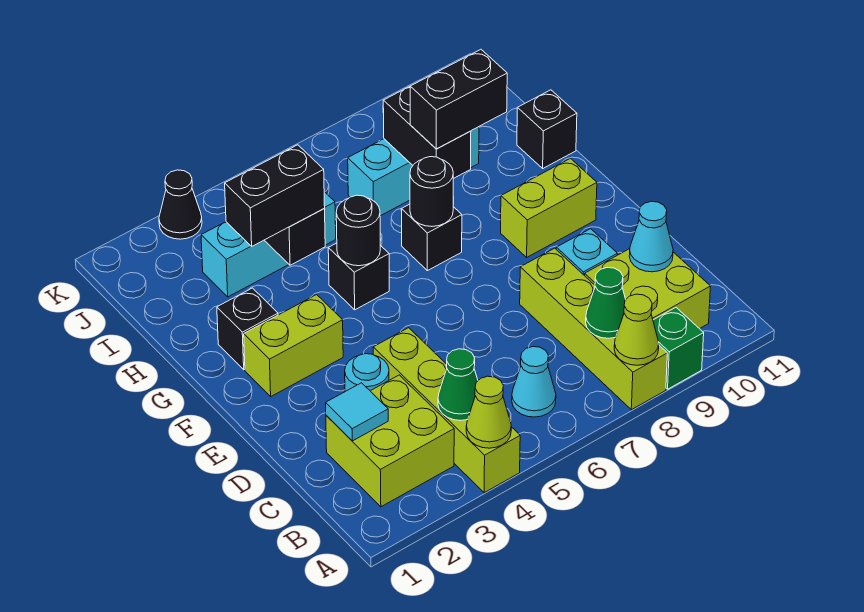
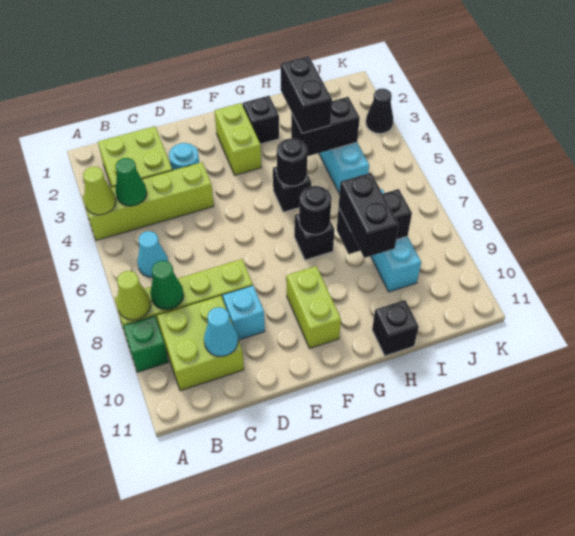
cyan 1x1 tile [326,383,388,441] -> none

